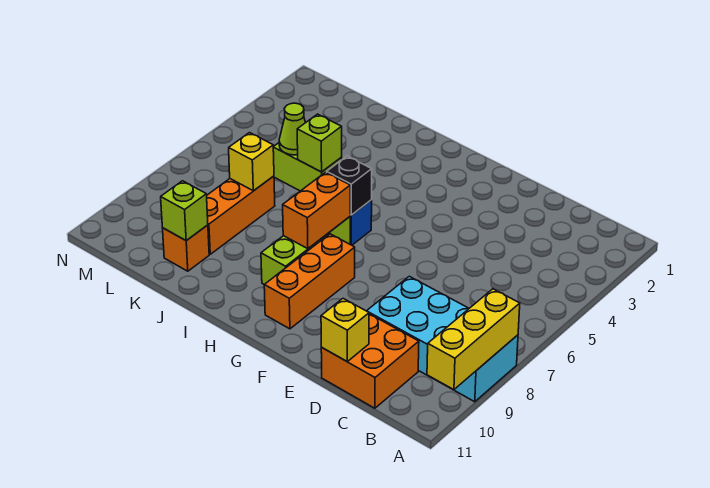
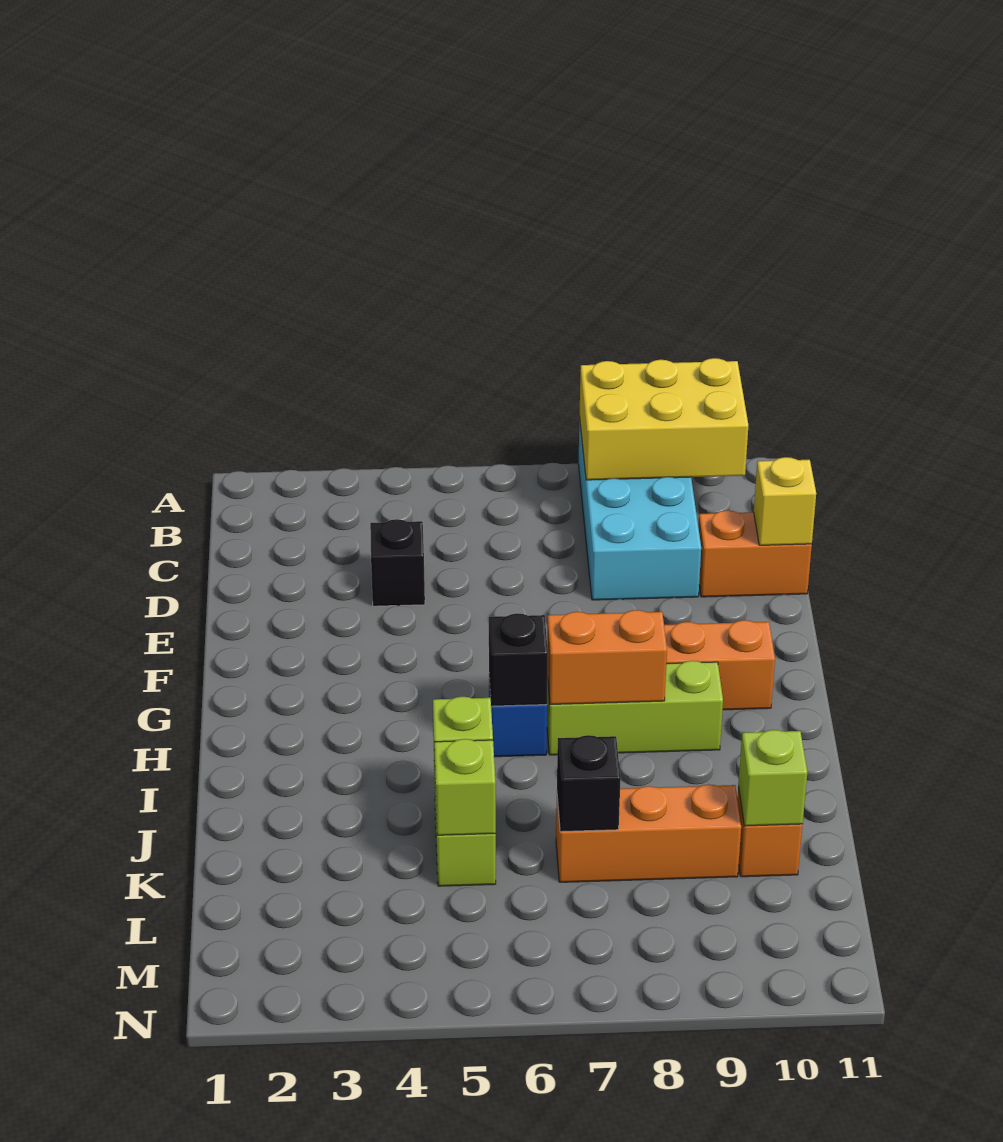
yellow 1x3 brick [427,289,520,390] -> yellow 2x3 brick [580,358,748,480]
orange 2x2 brick [321,314,419,408] -> orange 1x2 brick [698,510,812,597]
none -> black 1x1 brick [370,519,425,606]
lime 1x1 cone [279,103,305,155] -> lime 1x1 brick [434,739,496,835]
yellow 1x1 brick [229,133,274,191] -> black 1x1 brick [557,735,621,832]

